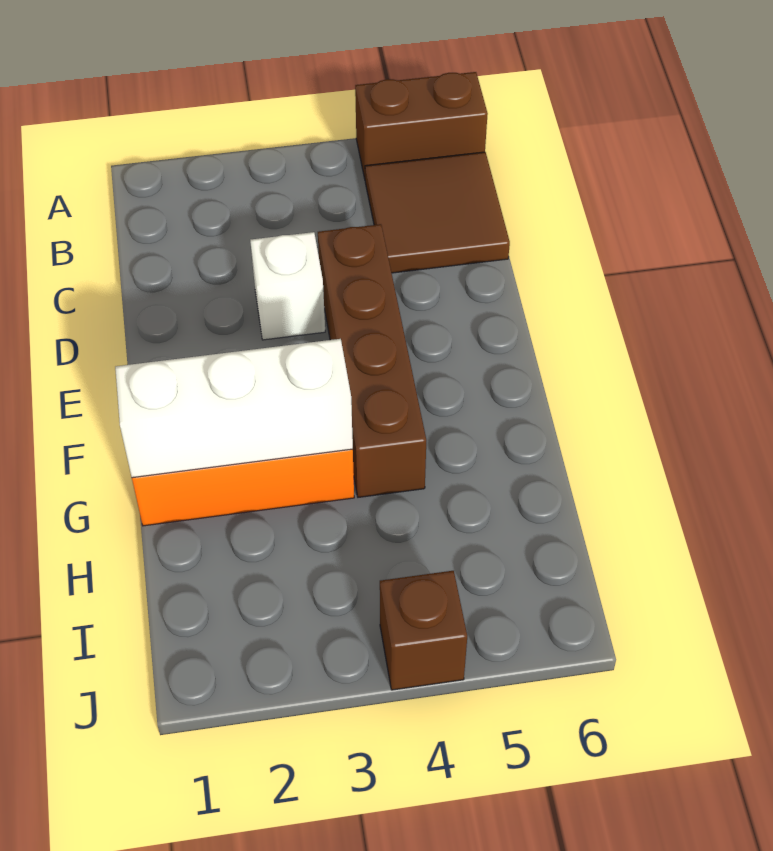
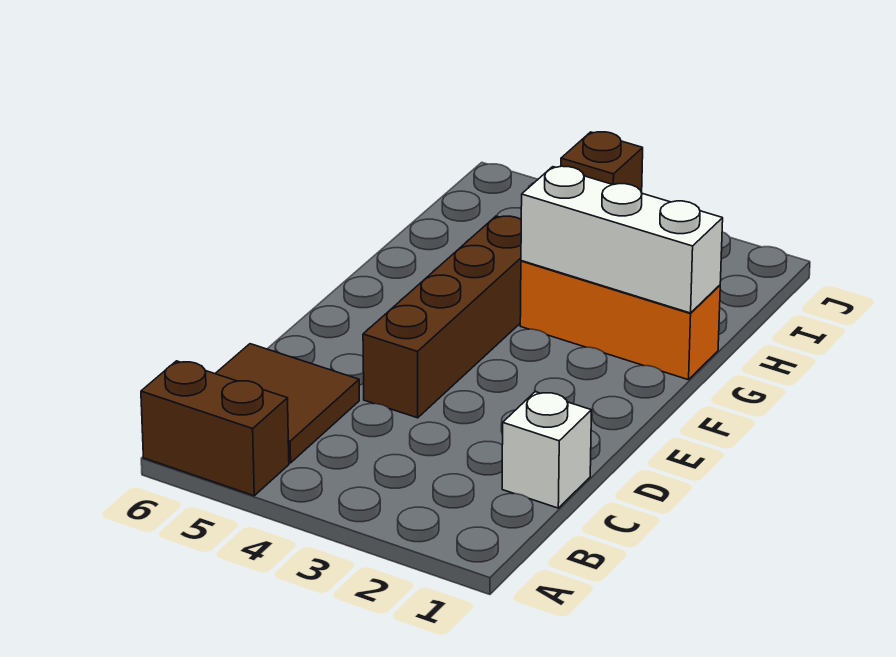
white 1x1 brick [250,232,325,340] -> white 1x1 brick moved to [502,392,592,508]

